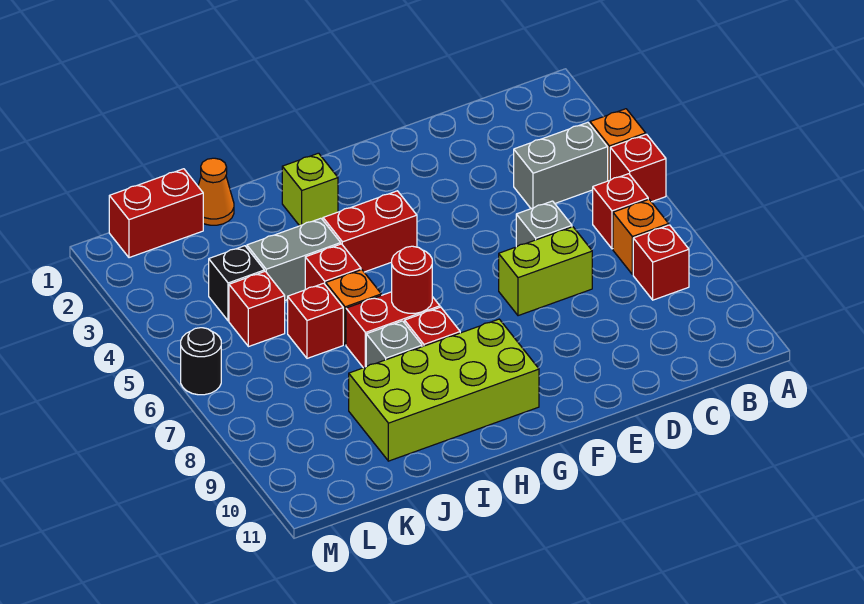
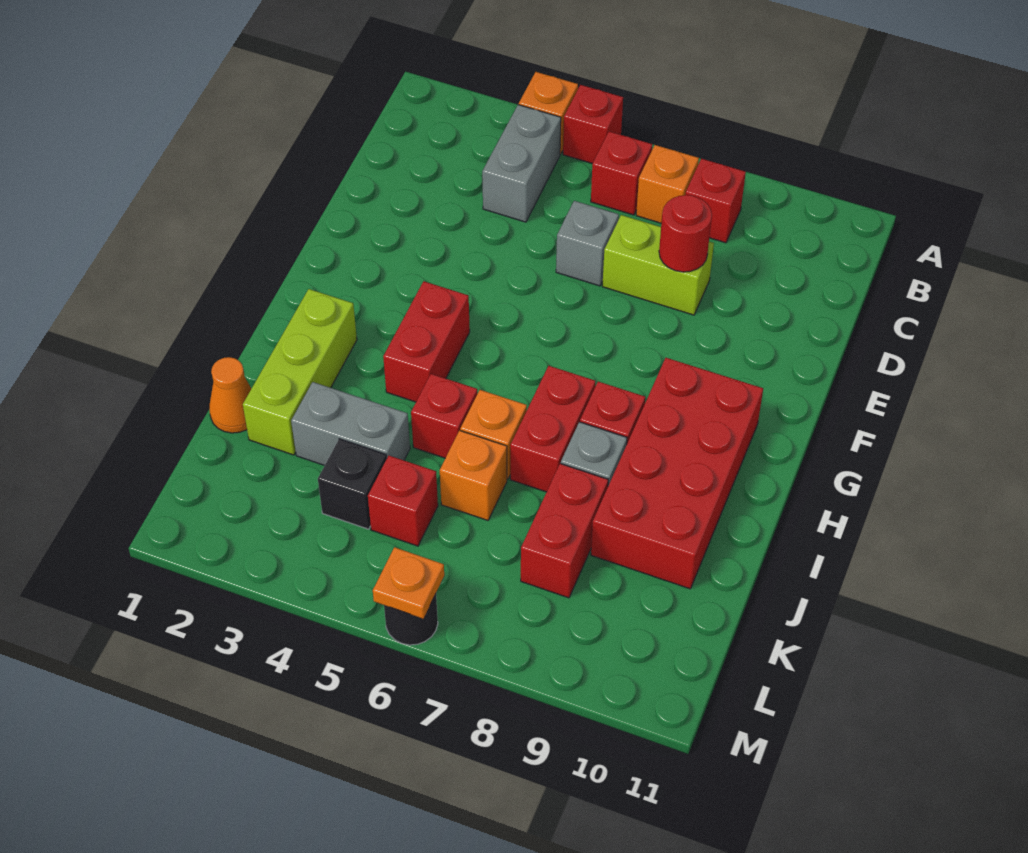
lime 1x2 brick [499,227,592,316] -> lime 1x2 brick turned to [602,215,714,315]
lime 2x4 brick [349,319,539,461] -> red 2x4 brick [591,358,763,589]
lime 1x1 brick [282,153,338,226] -> lime 1x3 brick [243,289,357,455]
red 1x1 round brick [392,246,432,313] -> red 1x1 round brick moved to [659,195,712,272]
grey 1x2 brick [247,218,341,300] -> grey 1x2 brick turned to [291,382,410,465]
red 1x1 brick [288,283,343,358] -> orange 1x1 brick [440,430,507,520]
red 1x2 brick [109,169,203,258] -> red 1x2 brick moved to [521,463,608,598]
none -> orange 1x1 plate [373,547,444,619]

